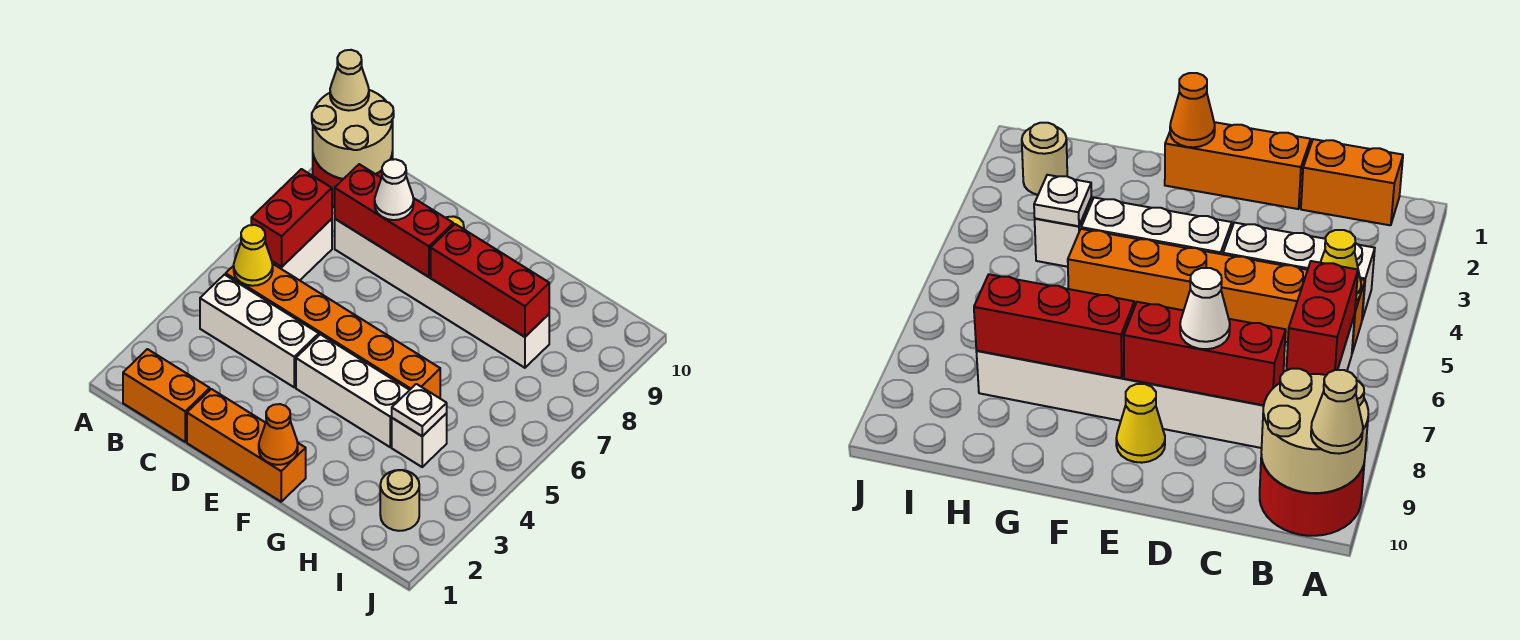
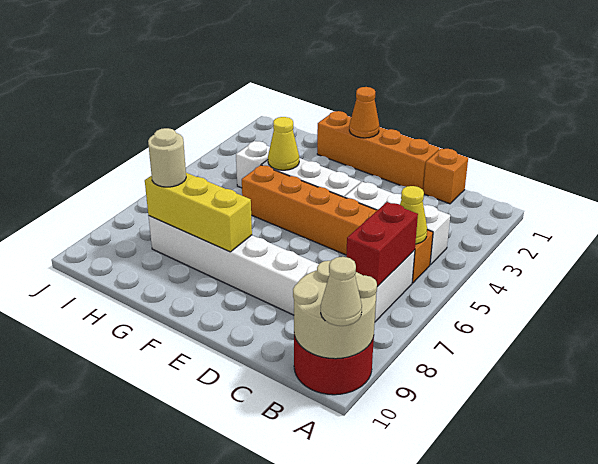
orange 1x2 brick [123,349,210,442] -> orange 1x1 brick [423,148,468,204]
red 1x3 brick [335,164,453,277] -> none
orange 1x3 brick [187,389,306,502] -> orange 1x4 brick [317,111,440,190]
white 1x1 cone [375,159,414,220] -> none
yellow 1x1 cone [1116,384,1165,463] -> yellow 1x1 cone moved to [268,117,299,170]
red 1x3 brick [431,224,549,337] -> yellow 1x3 brick [145,173,252,252]
white 1x1 plate [392,384,447,436] -> none
tan 1x1 round brick [380,470,419,531] -> tan 1x1 round brick moved to [148,128,186,187]

